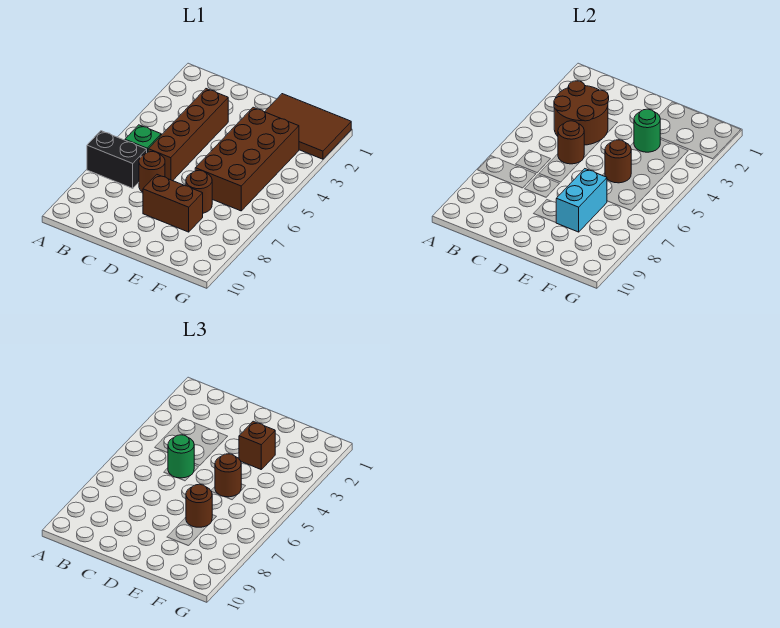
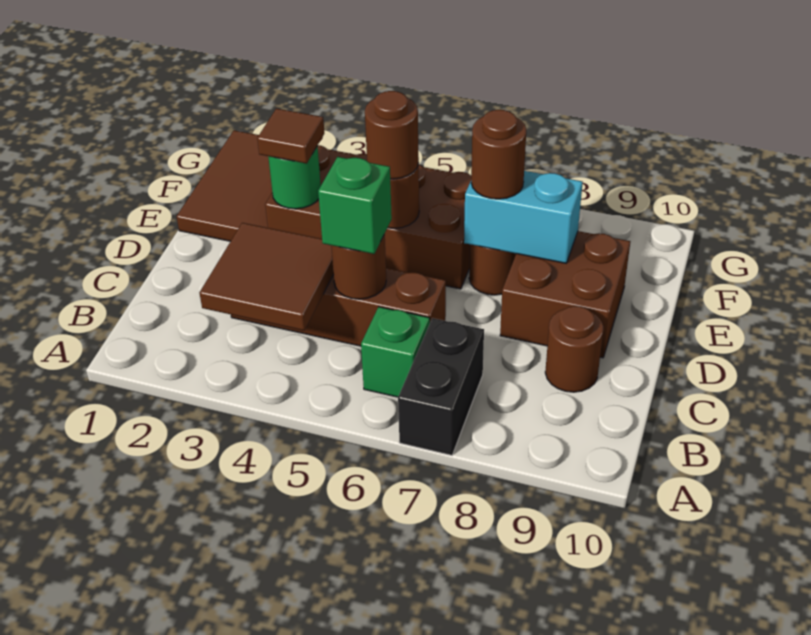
brown 2x2 round brick [554,81,609,145] -> brown 2x2 tile [200,223,334,330]
green 1x1 round brick [168,435,194,478] -> green 1x1 brick [318,157,392,254]
brown 1x1 round brick [139,152,165,192] -> brown 1x1 round brick moved to [545,306,603,392]
brown 1x2 brick [143,175,203,232] -> brown 2x2 brick [500,231,630,358]
brown 1x1 brick [239,421,275,469] -> brown 1x1 tile [257,108,324,163]

